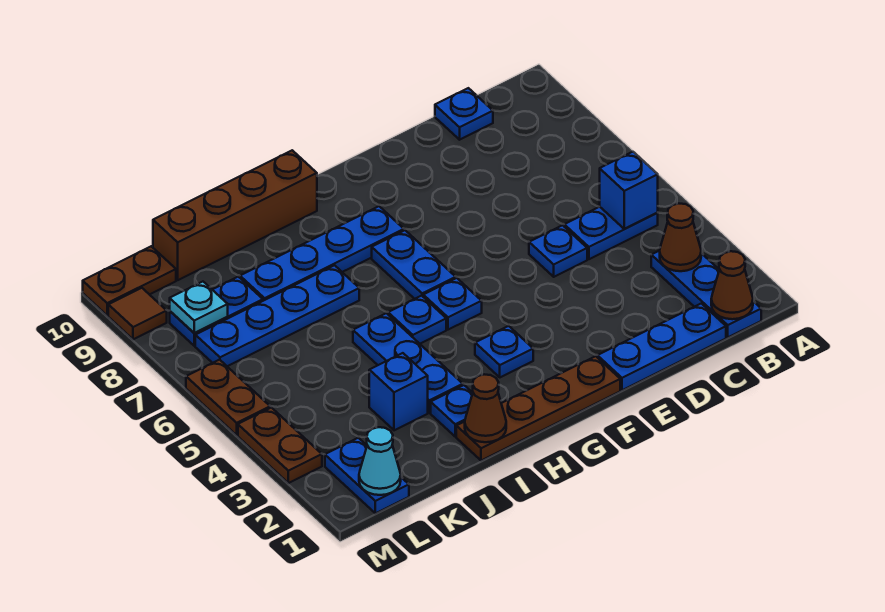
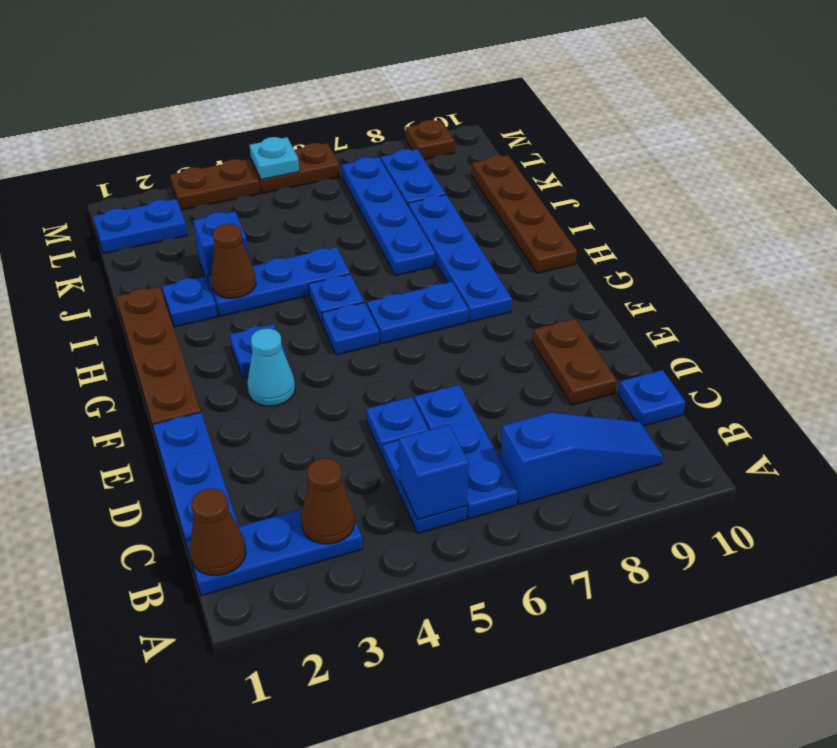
none -> blue 1x3 plate [414,385,518,519]
none -> blue 1x3 slope [500,412,663,504]
brown 1x4 brick [153,150,317,280] -> brown 1x4 plate [472,155,577,273]
brown 1x1 cone [465,374,506,442] -> brown 1x1 cone moved to [211,224,256,298]
cyan 1x1 cone [359,427,401,495] -> cyan 1x1 cone moved to [247,328,295,406]
cyan 1x1 plate [170,282,228,333] -> cyan 1x1 plate moved to [250,137,299,180]
brown 1x2 plate [83,246,176,315] -> brown 1x2 plate moved to [533,319,617,405]
brown 1x1 tile [108,288,167,339] -> brown 1x1 plate [406,120,455,159]

